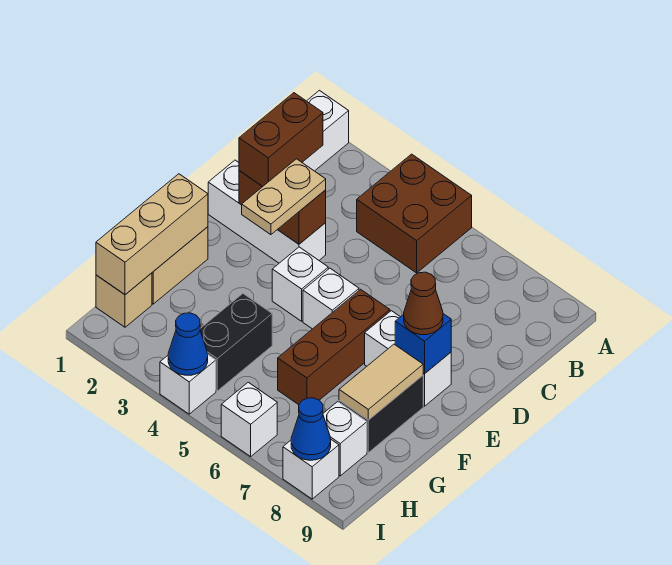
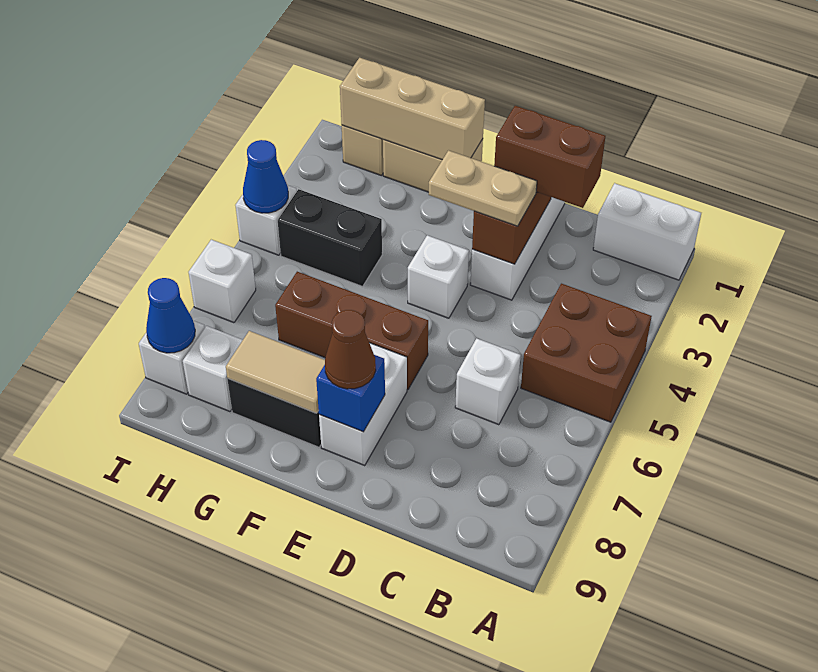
white 1x1 brick [303,268,359,329] -> white 1x1 brick moved to [455,338,521,425]

